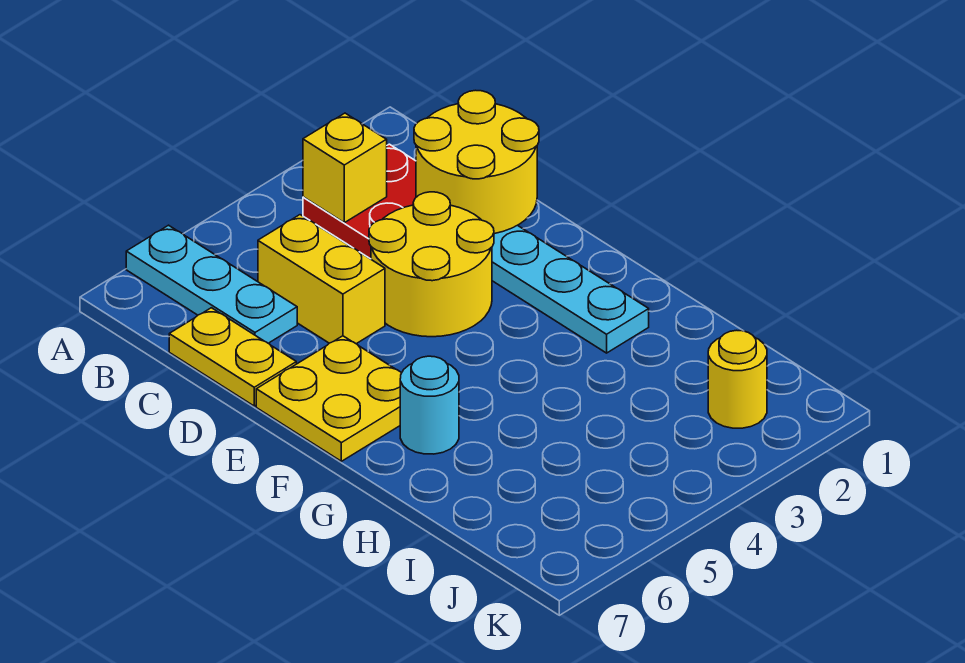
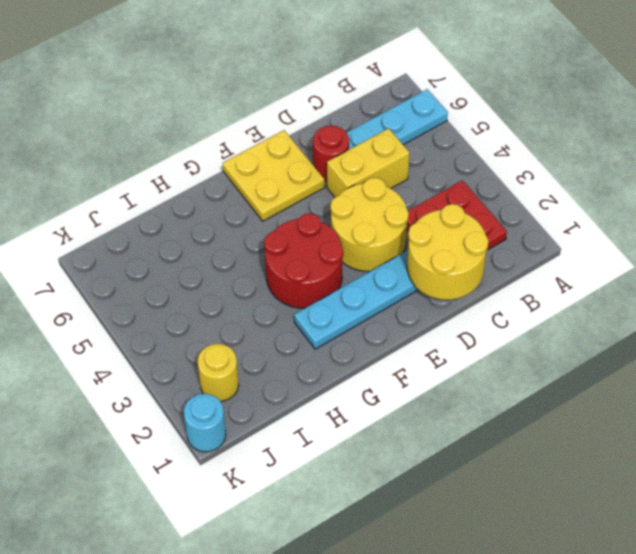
yellow 1x1 brick [303,113,387,223] -> none
yellow 1x2 plate [169,308,296,406] -> none
none -> red 1x1 round brick [313,125,349,181]
none -> red 2x2 round brick [264,213,343,308]
cyan 1x1 round brick [400,356,459,454] -> cyan 1x1 round brick moved to [184,394,226,452]

